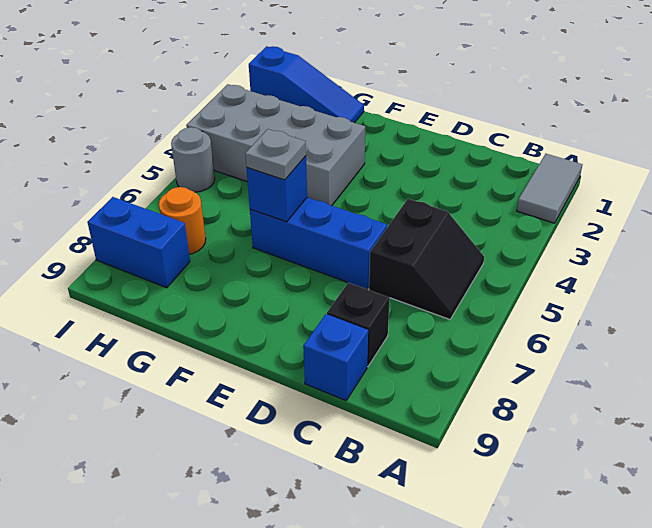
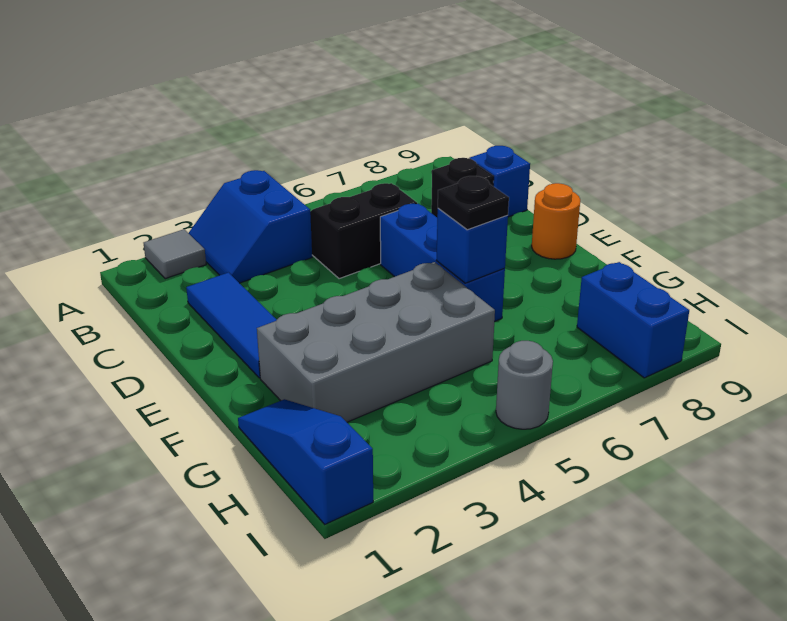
grey 1x2 tile [517,154,582,223] -> grey 1x1 tile [144,229,206,279]
none -> blue 2x2 slope [189,170,312,283]
none -> blue 1x3 tile [186,272,277,378]
grey 2x4 brick [186,84,365,206] -> grey 2x4 brick turned to [257,262,495,422]
grey 1x1 plate [245,129,306,180] -> black 1x1 plate [438,176,509,230]
orange 1x1 round brick [159,187,206,254] -> orange 1x1 round brick moved to [532,183,580,259]

